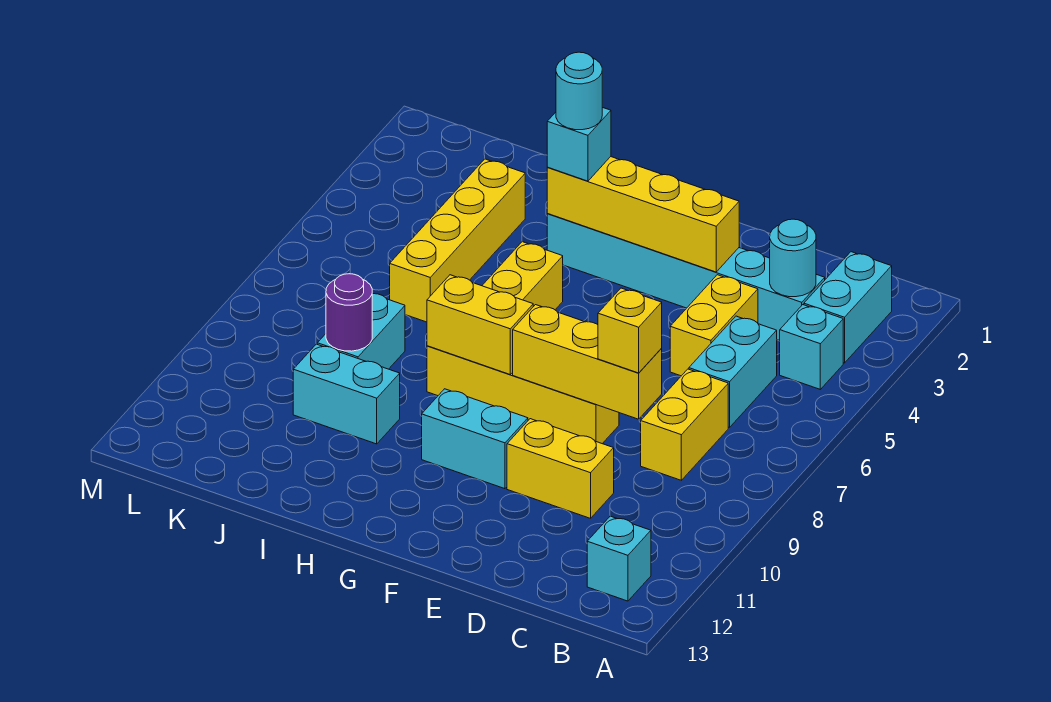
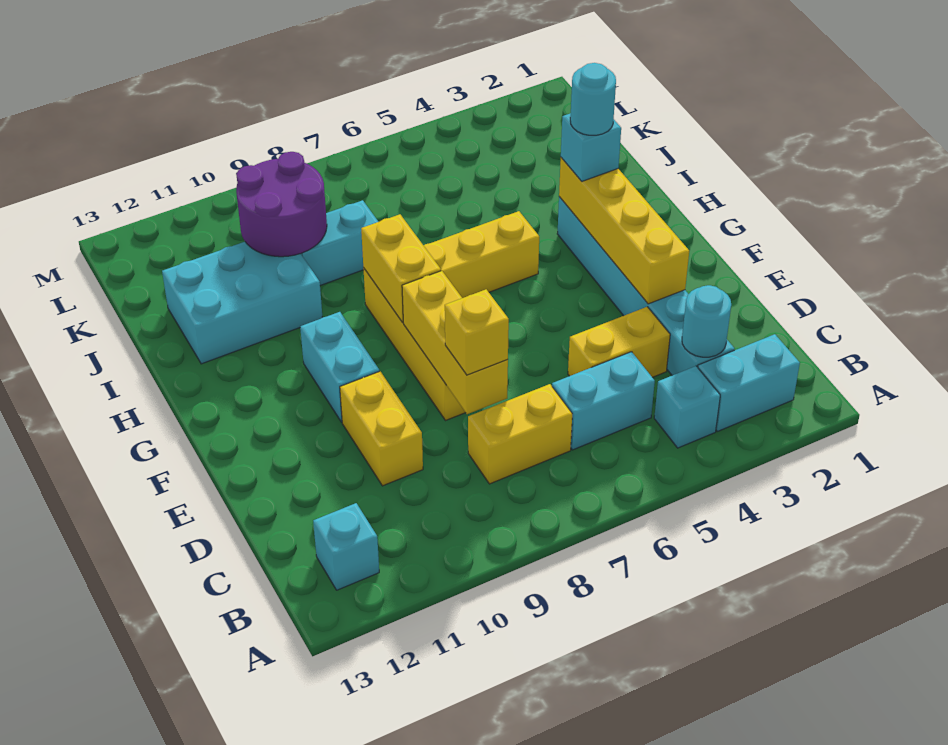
cyan 1x2 brick [293,344,400,444] -> cyan 2x3 brick [162,242,323,364]
yellow 1x4 brick [390,159,525,322] -> none
purple 1x1 round brick [326,274,372,351] -> purple 2x2 round brick [236,152,327,257]

